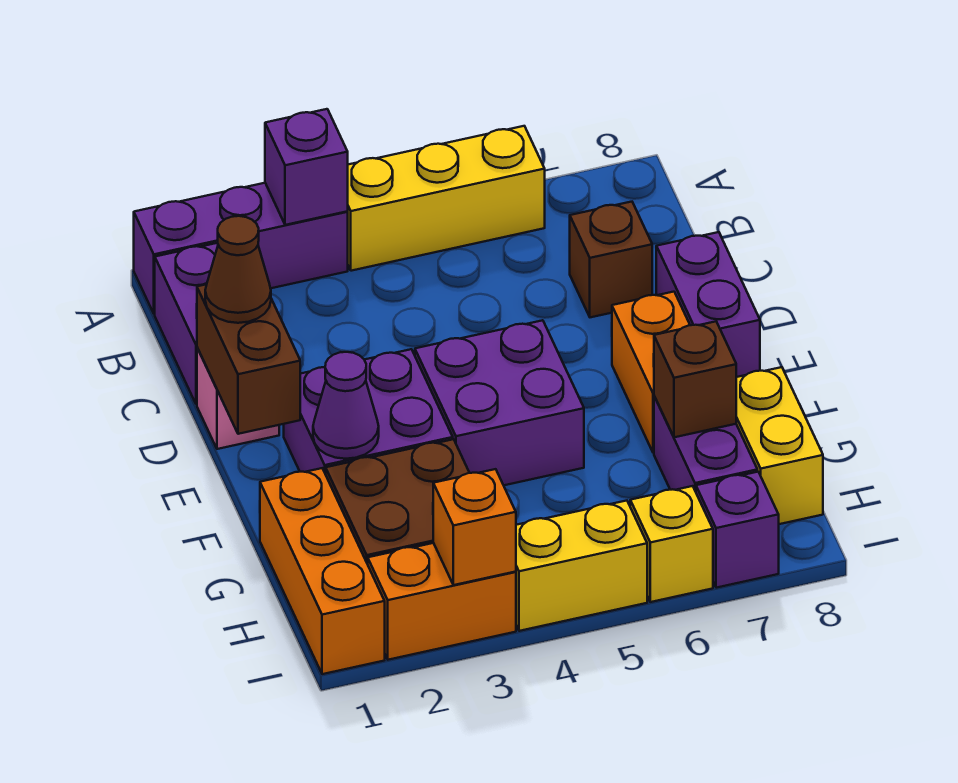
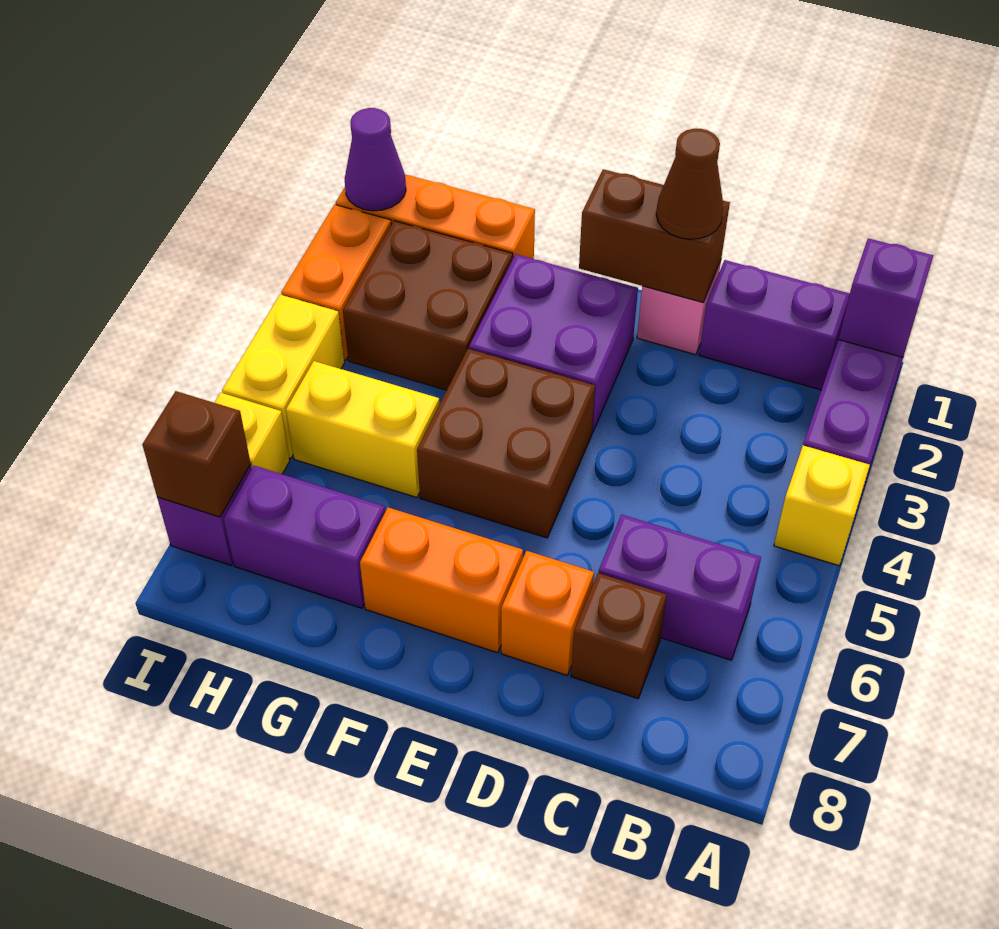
purple 1x1 brick [265,109,348,225] -> purple 1x1 brick moved to [839,238,933,357]
yellow 1x3 brick [347,126,545,271] -> yellow 1x1 brick [774,445,870,566]
purple 1x2 brick [656,232,760,377] -> purple 1x2 brick moved to [599,515,761,660]
purple 2x2 brick [415,320,584,485] -> brown 2x2 brick [417,349,595,538]
purple 1x1 cone [313,352,379,459] -> purple 1x1 cone moved to [345,108,406,211]
brown 1x1 brick [654,321,736,437] -> brown 1x1 brick moved to [142,391,251,517]
yellow 1x2 brick [736,367,823,524] -> yellow 1x2 brick moved to [286,361,439,497]
orange 1x1 brick [433,469,516,585] -> orange 1x1 brick moved to [501,551,594,675]

